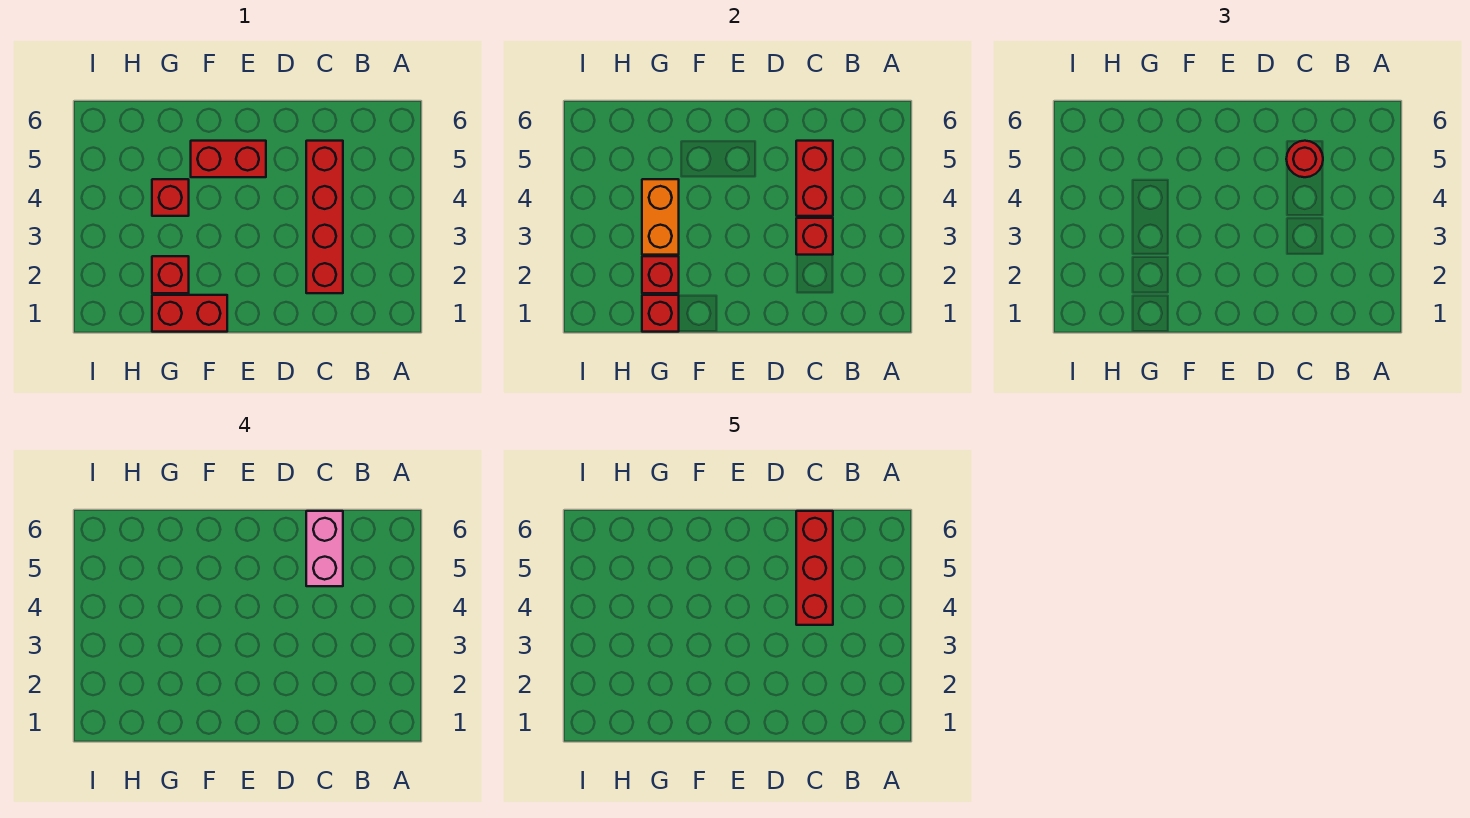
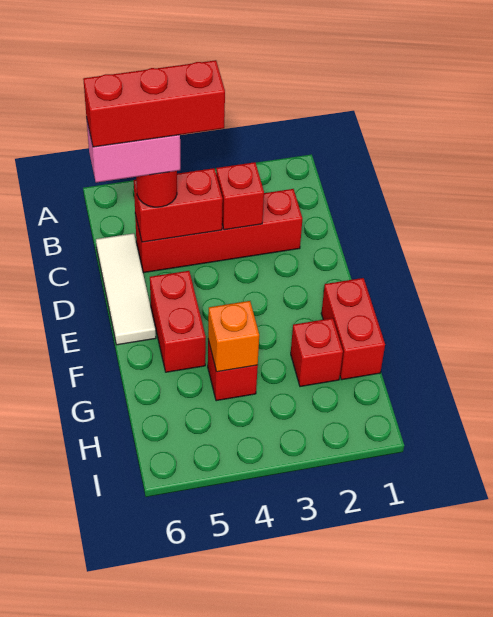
none -> white 1x3 tile [96,233,156,345]
red 1x1 brick [642,295,679,332] -> none
red 1x1 brick [642,256,679,293] -> none
orange 1x2 brick [642,179,679,255] -> orange 1x1 brick [208,301,259,372]

